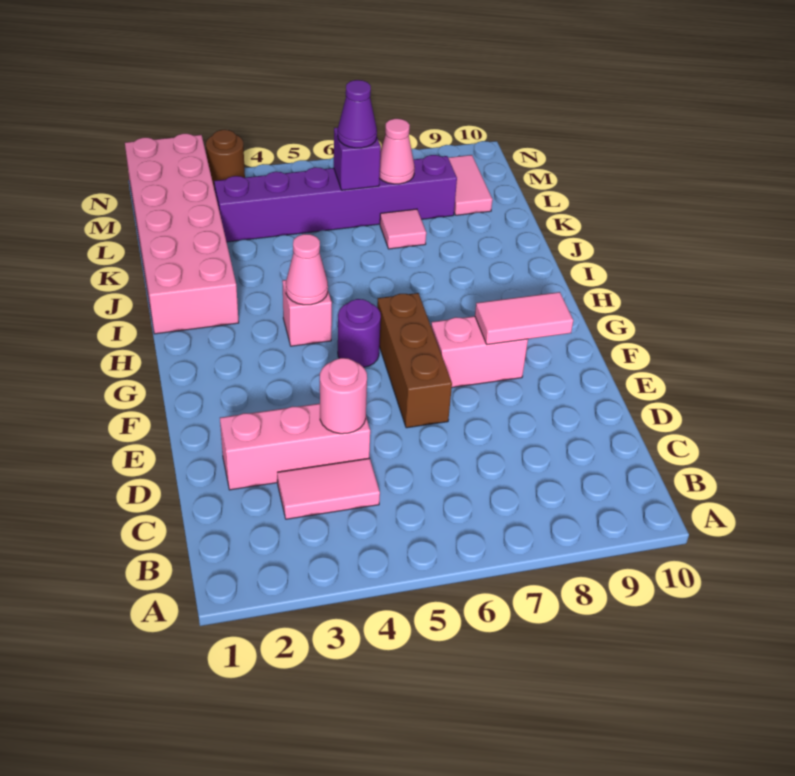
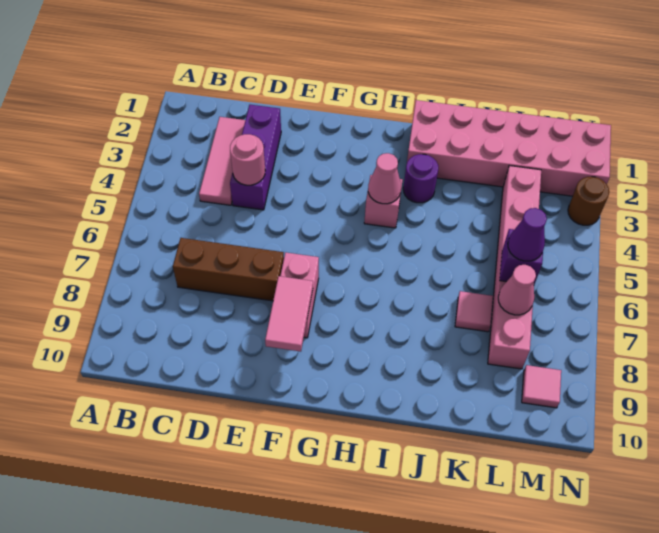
pink 1x2 tile [277,458,380,519] -> pink 1x3 tile [199,117,245,205]
pink 1x3 brick [220,404,370,490] -> purple 1x3 brick [230,105,281,210]
brown 1x3 brick [377,293,452,428] -> brown 1x3 brick moved to [173,238,284,301]
purple 1x1 round brick [338,299,381,367] -> purple 1x1 round brick moved to [403,154,438,203]
purple 1x6 brick [214,155,457,242] -> pink 1x6 brick [488,166,541,369]
pink 1x2 tile [448,155,492,215] -> pink 1x1 tile [522,365,561,408]

